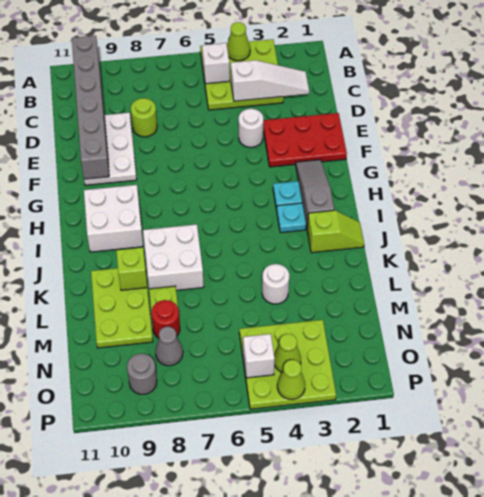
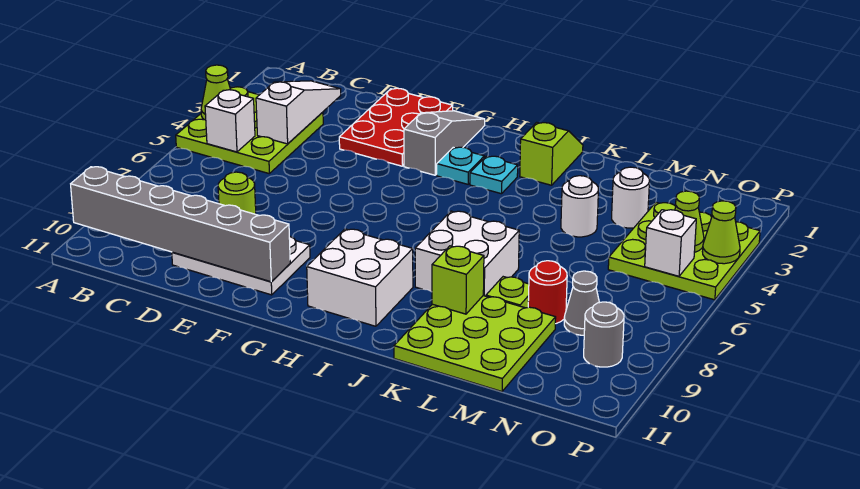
white 1x1 round brick [239,109,263,147] -> white 1x1 round brick moved to [612,167,649,228]
grey 1x3 slope [296,160,334,227] -> grey 1x3 slope turned to [404,111,485,175]
lime 2x3 plate [91,268,153,348] -> lime 3x3 plate [394,296,556,392]

